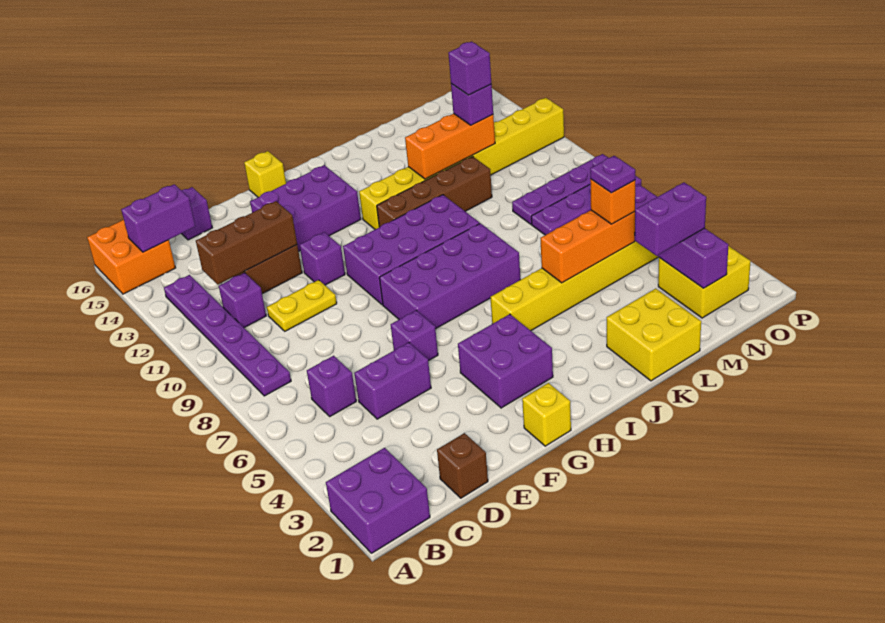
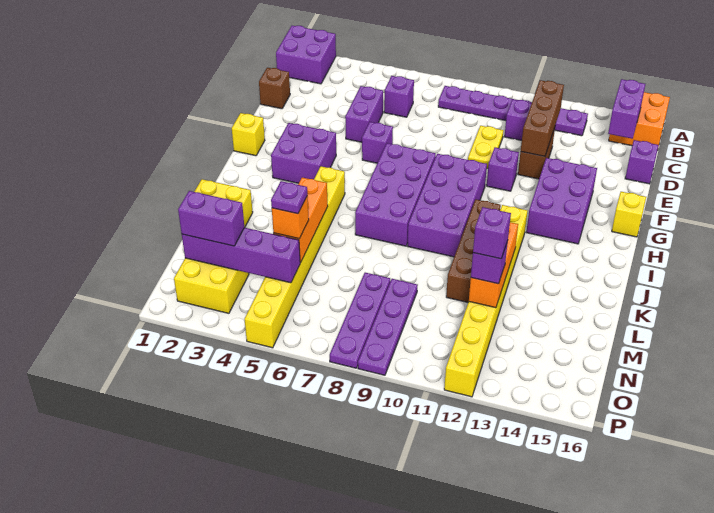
purple 1x2 brick [635,183,706,256] -> purple 1x2 brick turned to [178,191,244,246]

